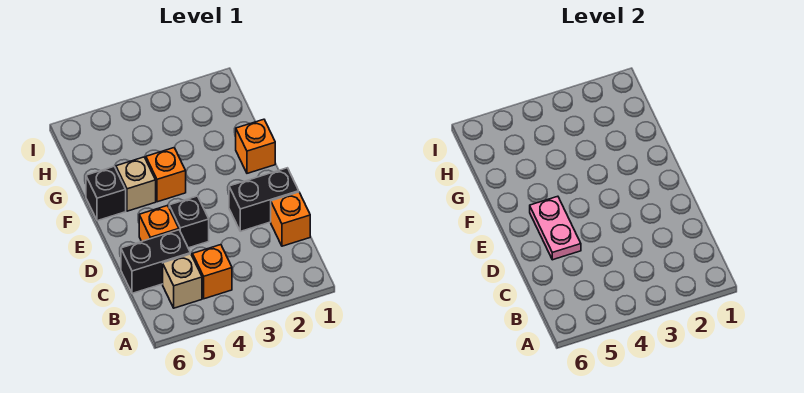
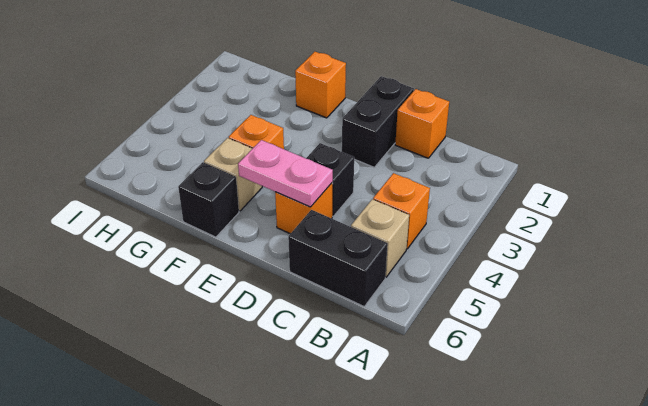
black 1x2 brick [121,230,190,293] -> black 1x2 brick turned to [288,210,388,306]

